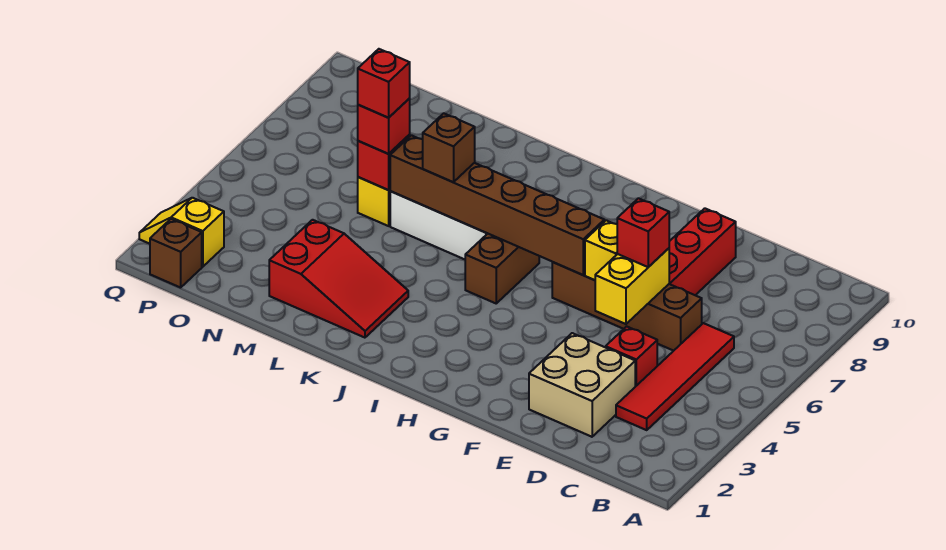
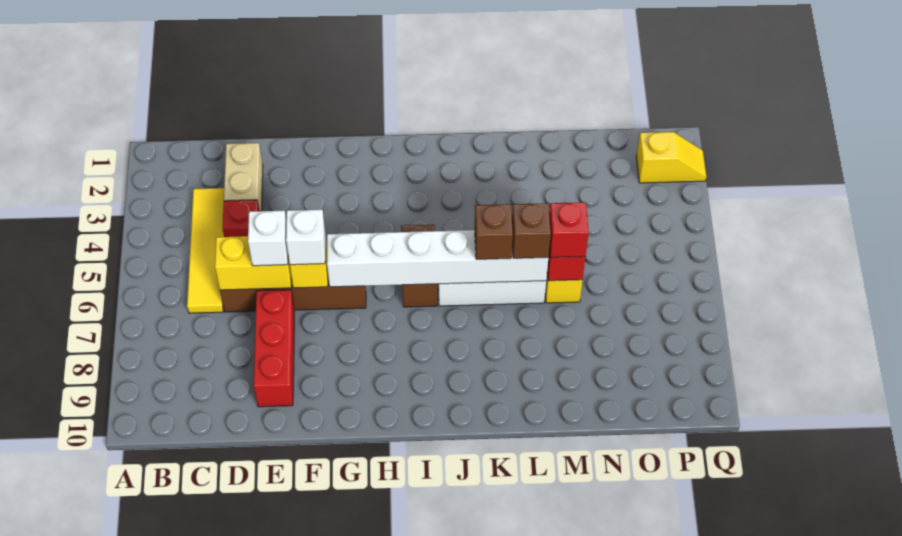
red 1x4 tile [616,323,734,430] -> yellow 1x4 tile [187,188,224,313]
tan 2x2 brick [529,333,635,437] -> tan 1x2 brick [224,143,263,211]
yellow 1x2 brick [595,248,669,324] -> yellow 1x2 brick turned to [215,236,291,290]
red 1x1 brick [617,198,669,267] -> white 1x1 brick [248,211,288,266]
none -> white 1x1 brick [286,210,325,265]
brown 1x6 brick [390,135,604,275] -> white 1x6 brick [327,230,548,287]
red 2x3 slope [269,220,408,338] -> none
red 1x1 brick [358,49,410,118] -> none
brown 1x1 brick [150,219,202,288] -> brown 1x1 brick moved to [512,203,551,258]

